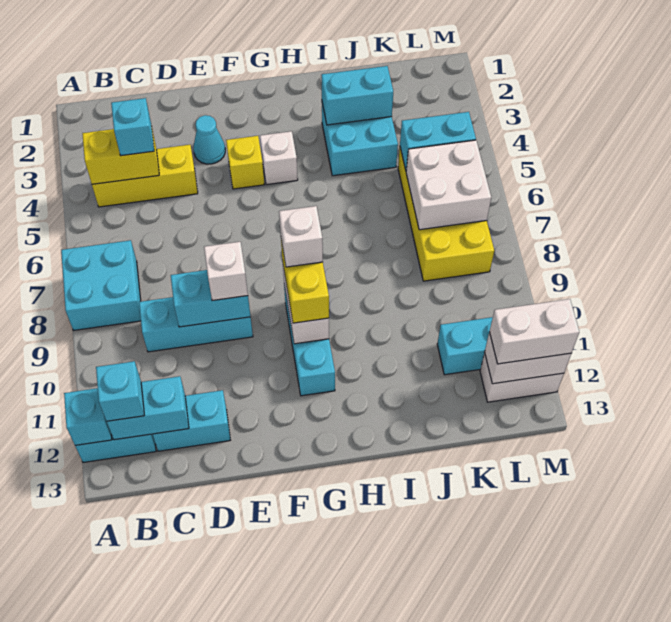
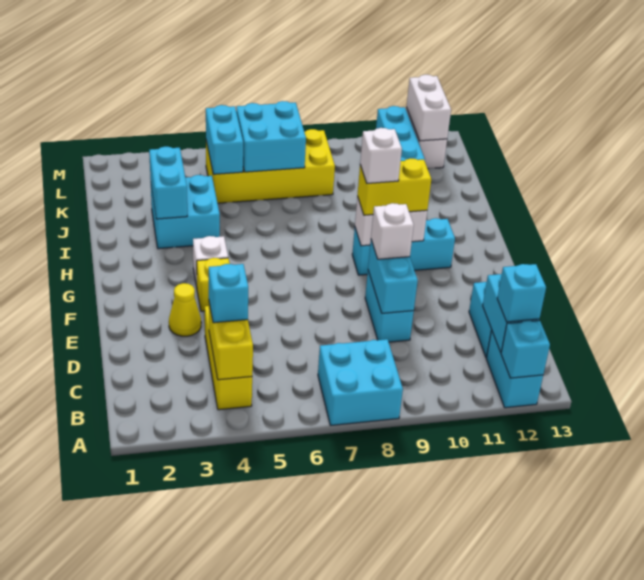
cyan 1x3 brick [139,297,253,352] -> cyan 1x2 brick [365,271,414,342]
cyan 1x1 cone [193,115,225,164] -> yellow 1x1 cone [169,283,201,336]
white 2x2 brick [406,140,491,230] -> cyan 2x2 brick [236,101,306,172]
white 1x2 brick [489,299,579,364] -> none

